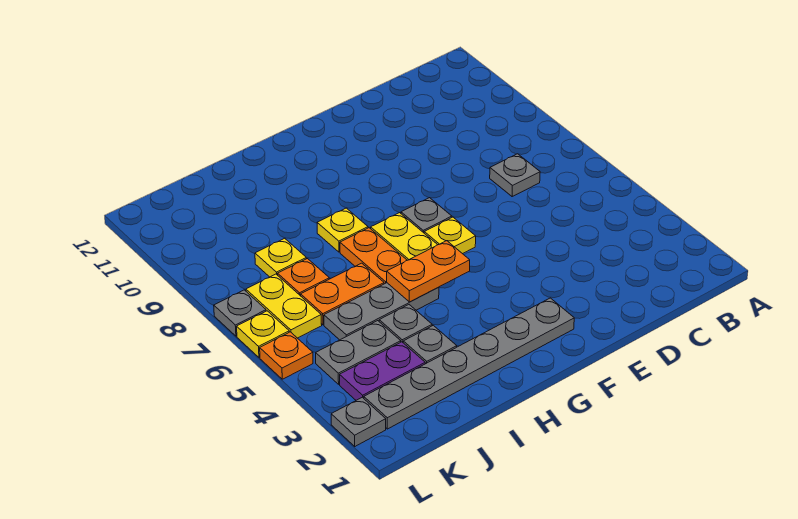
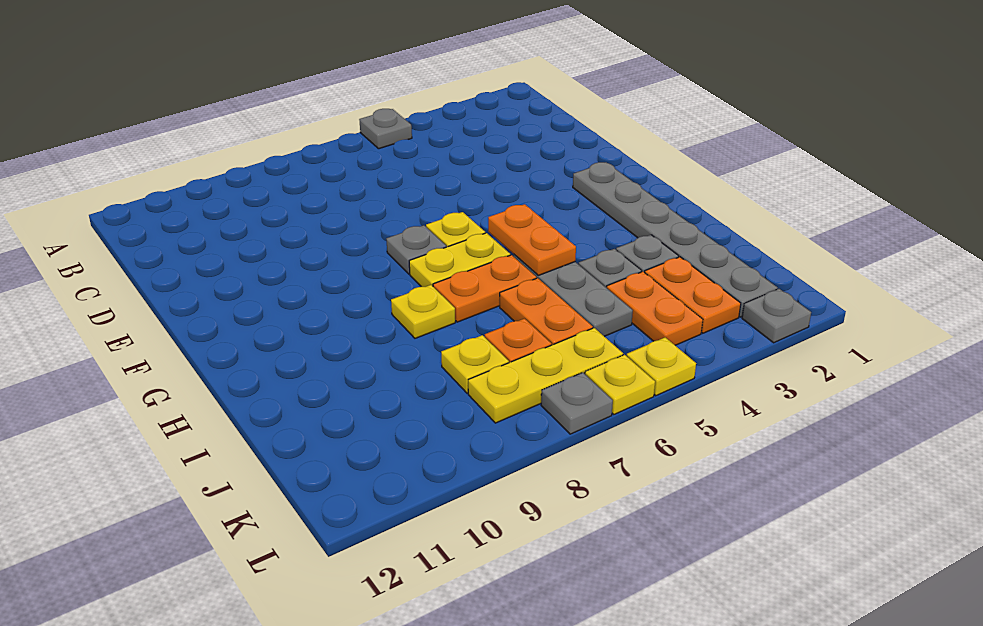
grey 1x1 plate [490,154,540,197] -> grey 1x1 plate moved to [359,109,412,149]
purple 1x2 plate [340,342,425,400] -> orange 1x2 plate [645,257,741,333]
grey 1x2 plate [316,321,401,384] -> orange 1x2 plate [607,272,703,345]
yellow 1x2 plate [246,274,322,338] -> yellow 1x3 plate [468,328,623,423]
orange 1x1 plate [260,332,313,379] -> yellow 1x1 plate [627,337,696,396]

